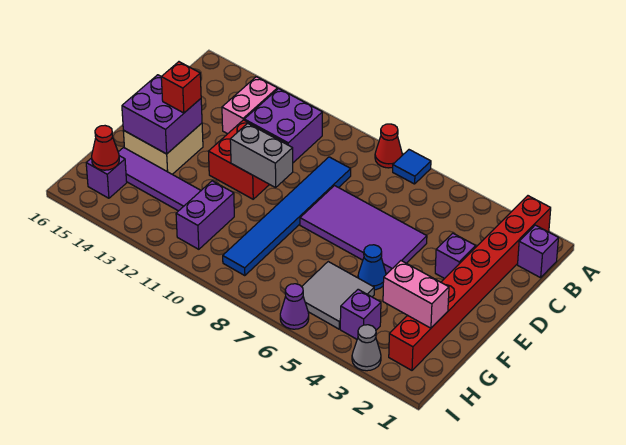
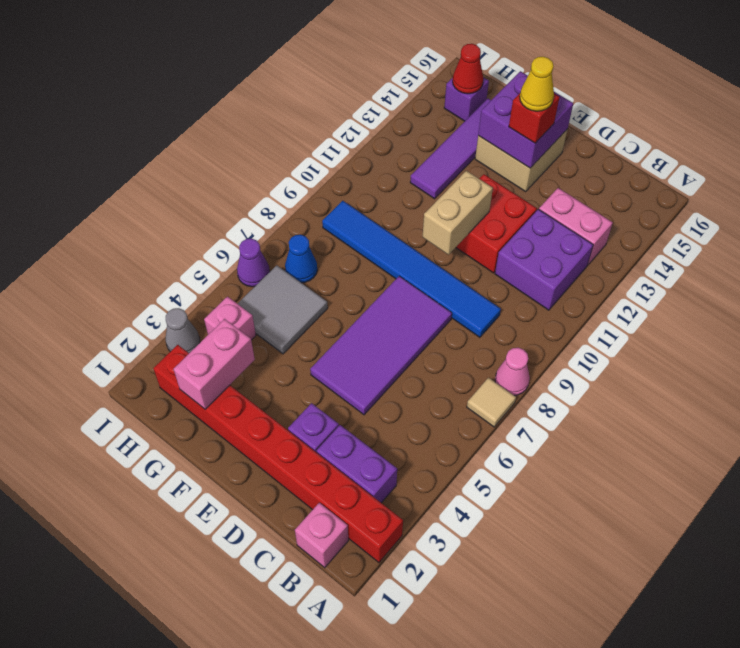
blue 1x1 tile [393,150,431,184] -> tan 1x1 tile [467,378,516,427]
red 1x1 cone [375,124,402,168] -> pink 1x1 cone [495,348,530,395]
purple 1x1 brick [518,225,559,278] -> pink 1x1 brick [295,503,348,568]
grey 1x2 brick [230,123,293,188] -> tan 1x2 brick [423,171,493,255]
none -> yellow 1x1 cone [520,57,554,111]
blue 1x1 cone [358,245,386,290] -> blue 1x1 cone moved to [285,235,317,283]
purple 1x2 brick [176,181,234,249] -> purple 1x2 brick moved to [317,425,397,503]
purple 1x1 brick [340,289,381,339] -> pink 1x1 brick [204,297,256,340]

